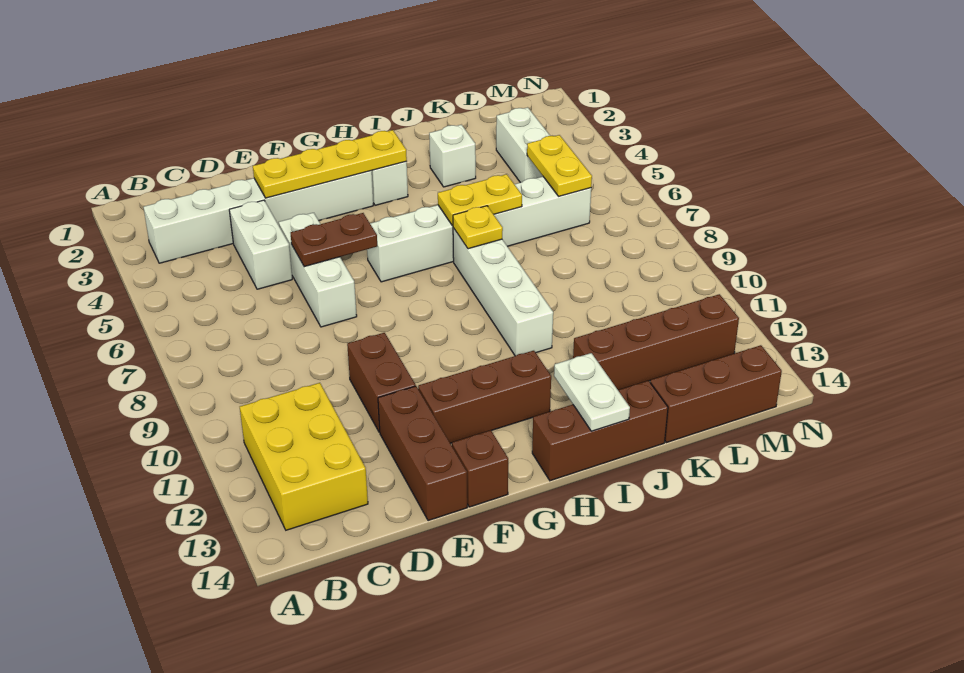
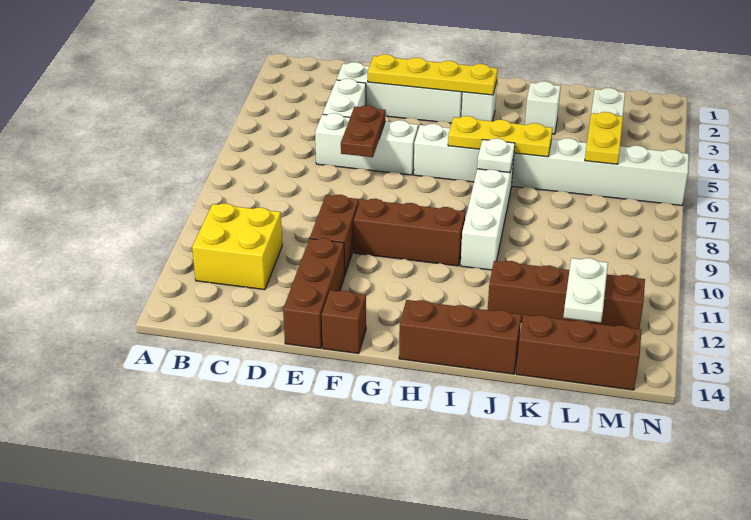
white 1x6 brick [144,171,373,263] -> white 1x4 brick [337,62,463,123]
yellow 2x3 brick [240,383,368,530] -> yellow 2x2 brick [192,203,282,290]
white 1x3 brick [279,213,357,327] -> white 1x3 brick turned to [315,113,418,175]
brown 1x2 plate [291,213,377,267] -> brown 1x2 plate turned to [341,105,386,157]
brown 1x3 brick [418,351,551,443] -> brown 1x3 brick moved to [354,199,465,266]
white 1x6 brick [367,177,591,282] -> white 1x8 brick [414,124,689,205]
yellow 1x2 plate [438,174,522,226] -> yellow 1x3 plate [448,116,553,157]
yellow 1x1 plate [453,206,503,249] -> white 1x1 plate [477,138,515,173]
white 1x2 plate [554,353,630,431] -> white 1x2 plate moved to [563,258,608,323]

